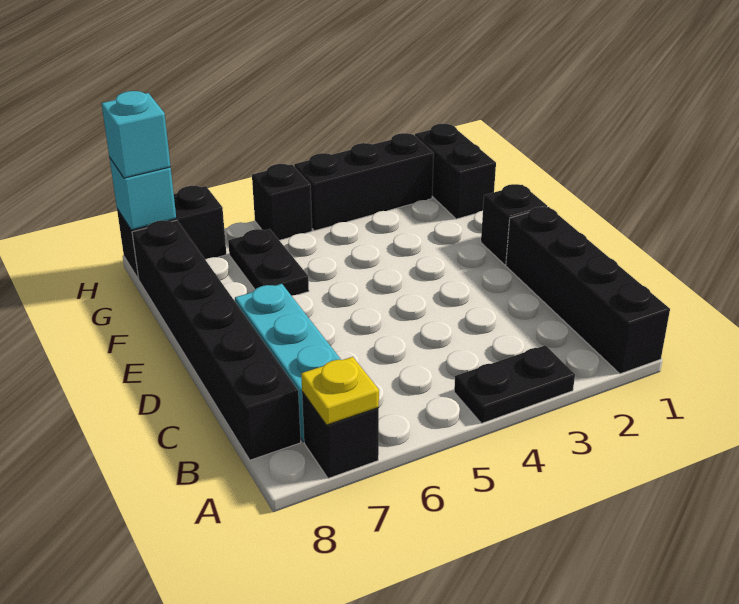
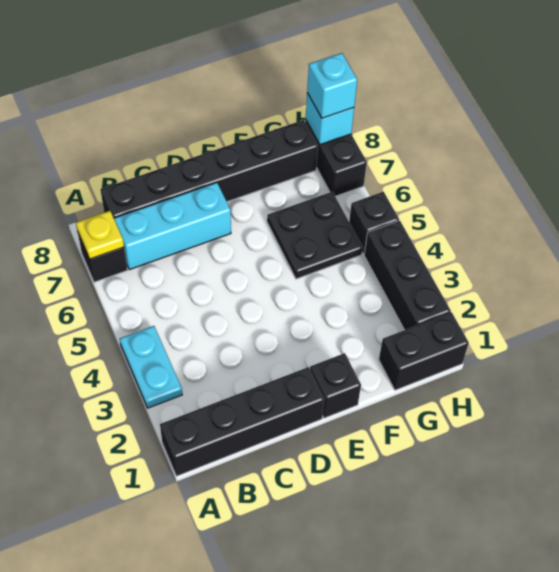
black 1x2 plate [454,345,575,423] -> cyan 1x2 plate [120,326,182,408]
black 1x2 plate [228,229,309,296] -> black 2x2 plate [267,192,363,279]

